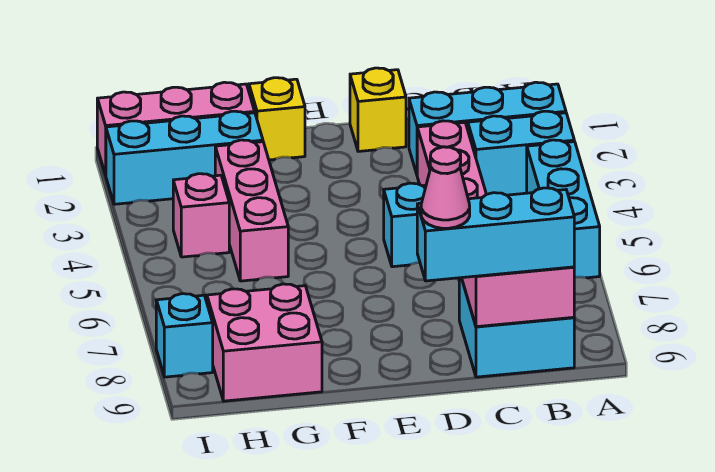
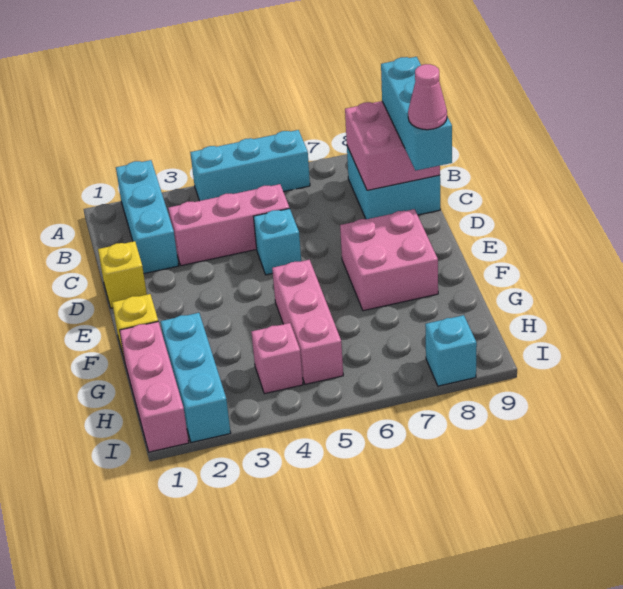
cyan 1x2 brick [468,111,574,195] -> none
pink 1x3 brick [215,140,288,281] -> pink 1x3 brick turned to [272,260,343,384]
pink 2x2 brick [207,284,322,401] -> pink 2x2 brick moved to [340,209,438,311]

